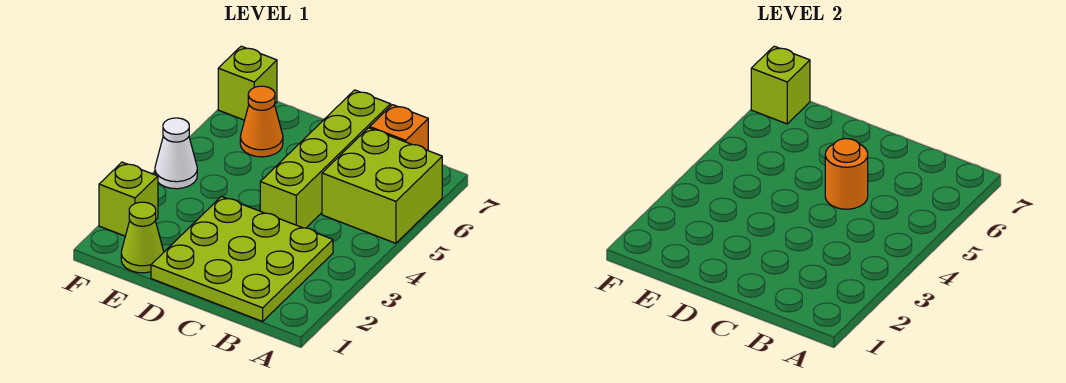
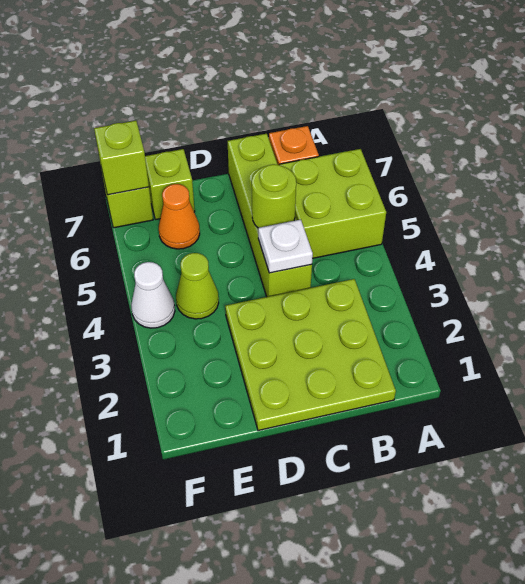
none -> white 1x1 plate [258,220,313,273]
orange 1x1 round brick [825,139,868,209] -> lime 1x1 round brick [252,164,296,228]
lime 1x1 cone [121,202,164,273] -> lime 1x1 cone moved to [176,253,219,319]
lime 1x1 brick [99,162,158,236] -> lime 1x1 brick moved to [145,149,195,220]

